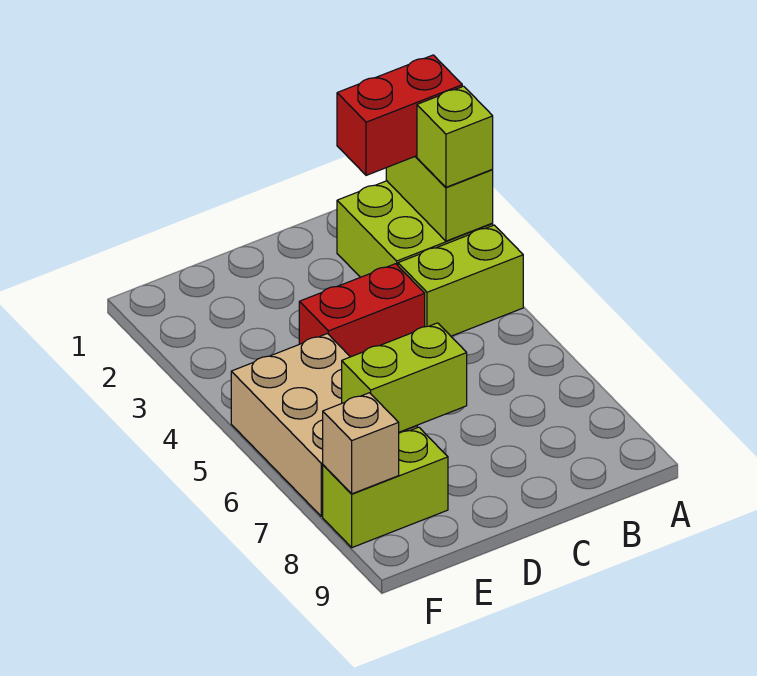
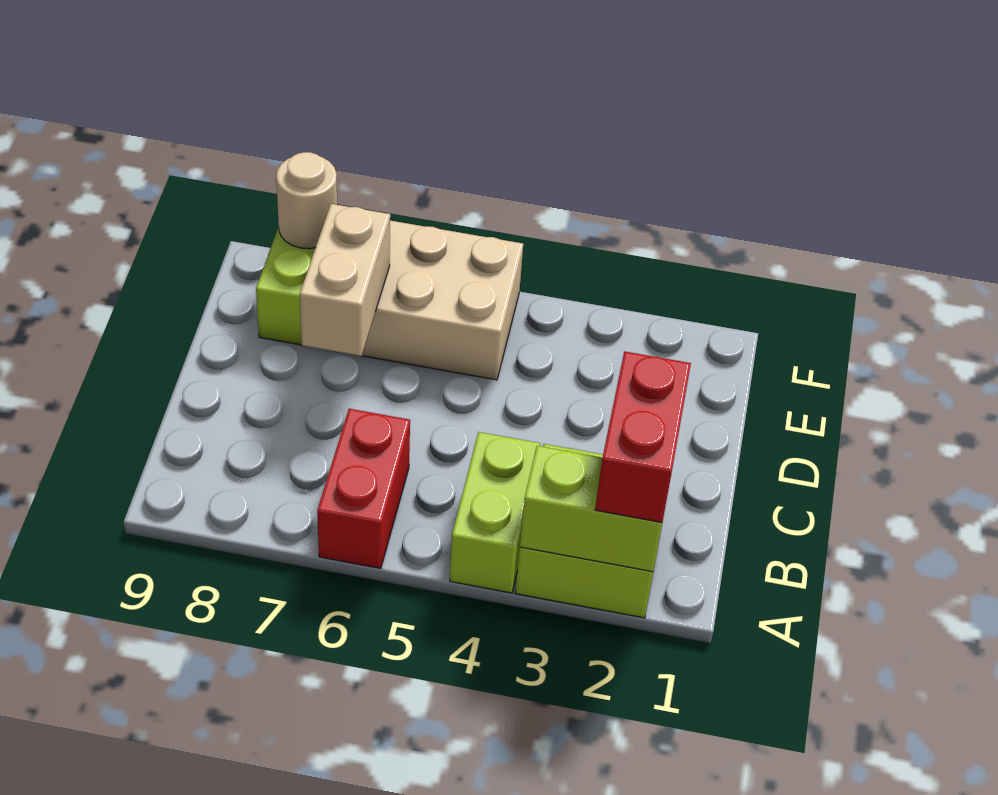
lime 1x1 brick [417,86,493,187] -> none
red 1x2 brick [299,264,425,357] -> red 1x2 brick moved to [317,409,410,568]
lime 1x2 brick [342,323,467,432] -> tan 1x2 brick [300,204,390,356]
tan 1x1 brick [323,393,399,494] -> tan 1x1 round brick [276,152,337,249]

